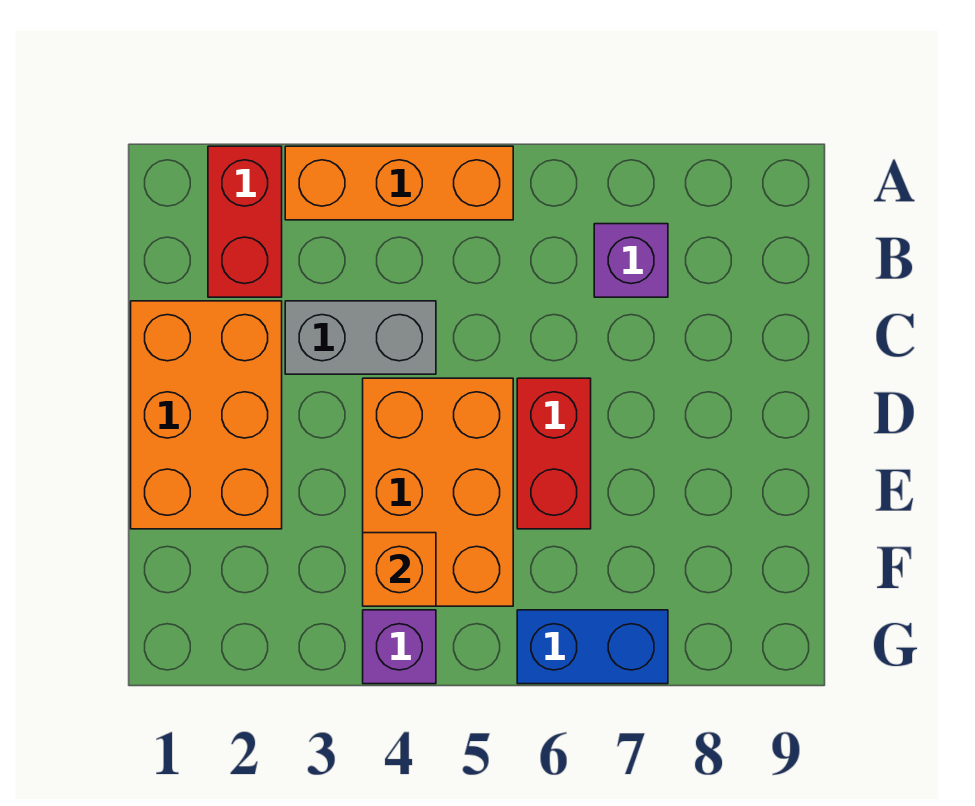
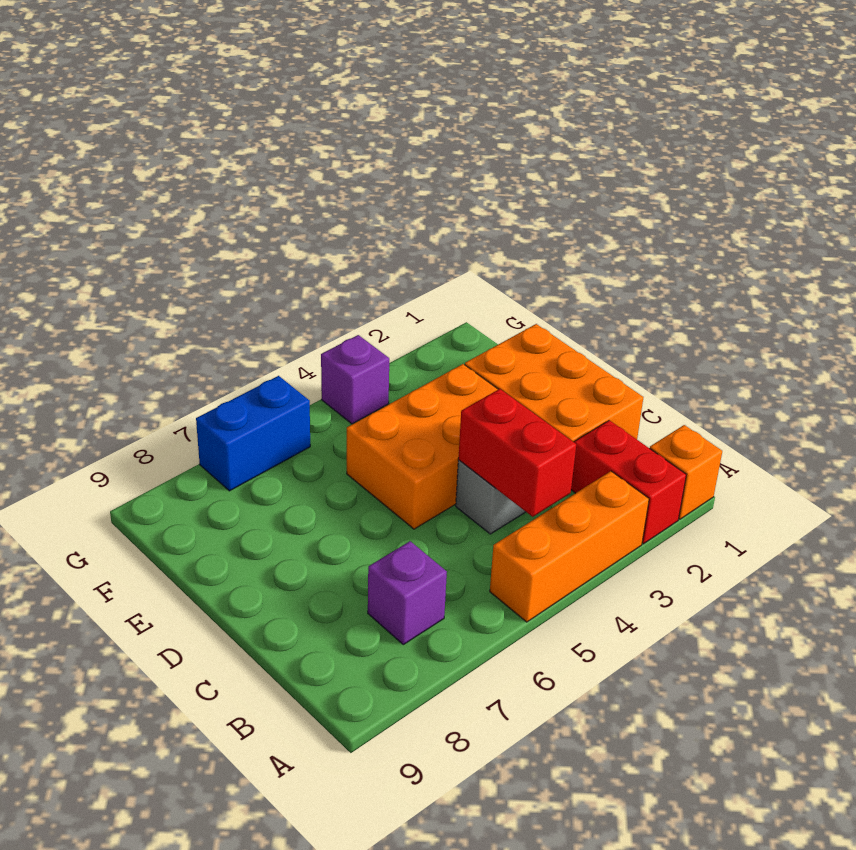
orange 2x3 brick [363,378,513,606] -> orange 2x3 brick turned to [347,364,498,529]
red 1x2 brick [517,378,591,529] -> red 1x2 brick moved to [458,389,576,517]
orange 1x1 brick [363,533,436,606] -> orange 1x1 brick moved to [650,425,722,519]

